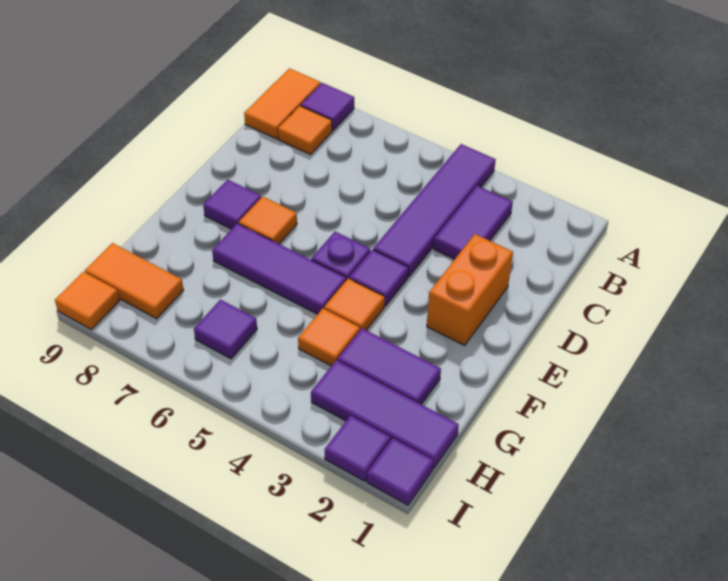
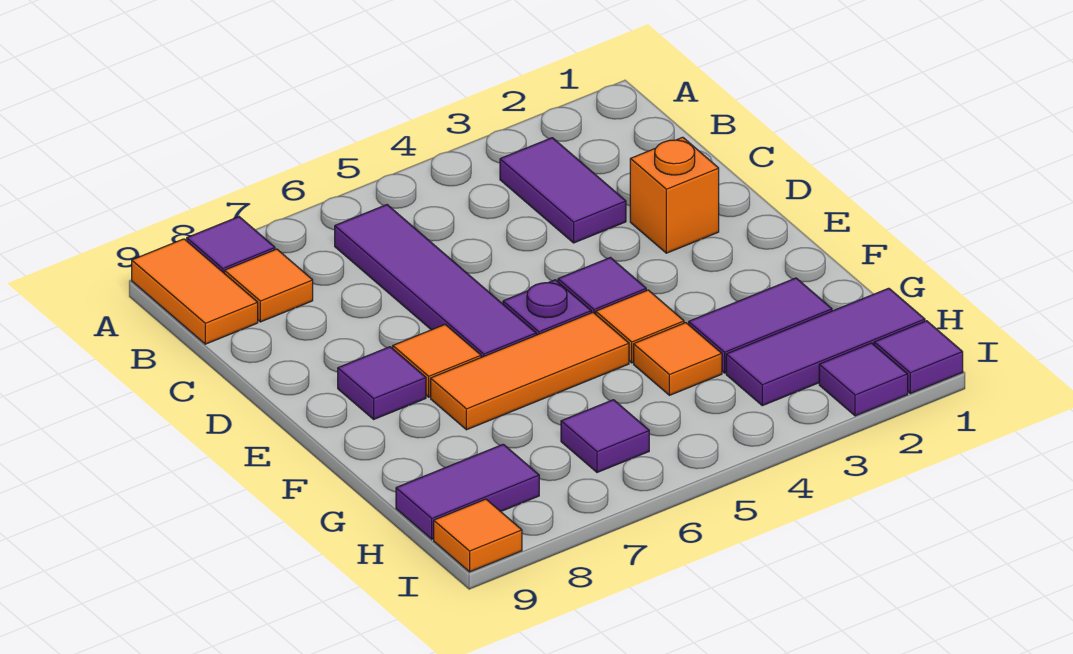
purple 1x4 tile [373,144,496,277] -> purple 1x4 tile moved to [335,205,536,357]
orange 1x2 brick [427,234,513,345] -> orange 1x1 brick [630,137,719,253]
purple 1x3 tile [212,223,346,314] -> orange 1x3 tile [431,312,629,430]
orange 1x2 tile [85,243,183,319] -> purple 1x2 tile [396,444,539,539]

